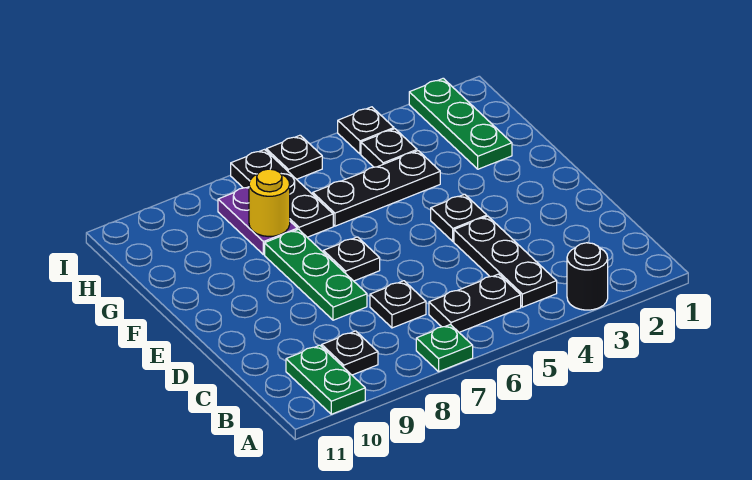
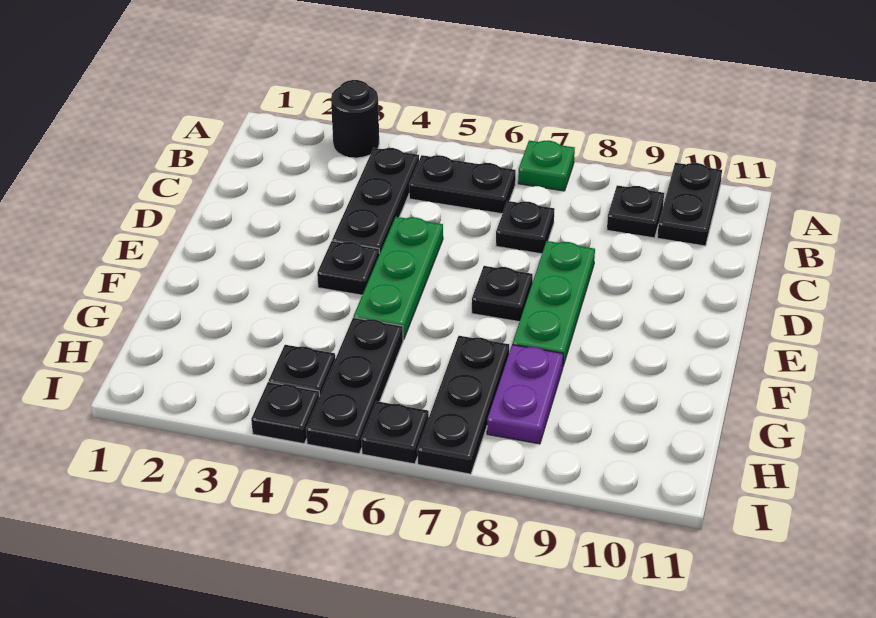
green 1x2 plate [286,345,365,414] -> black 1x2 plate [657,163,722,246]
green 1x3 plate [409,78,512,169] -> green 1x3 plate moved to [354,217,443,340]
black 1x3 plate [313,151,440,226] -> black 1x3 plate turned to [306,318,403,454]
yellow 1x1 round brick [249,169,290,237] -> none

